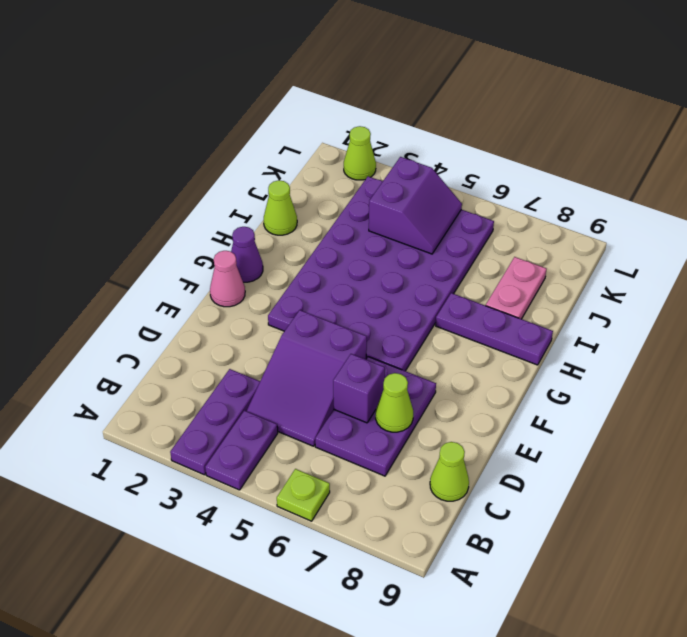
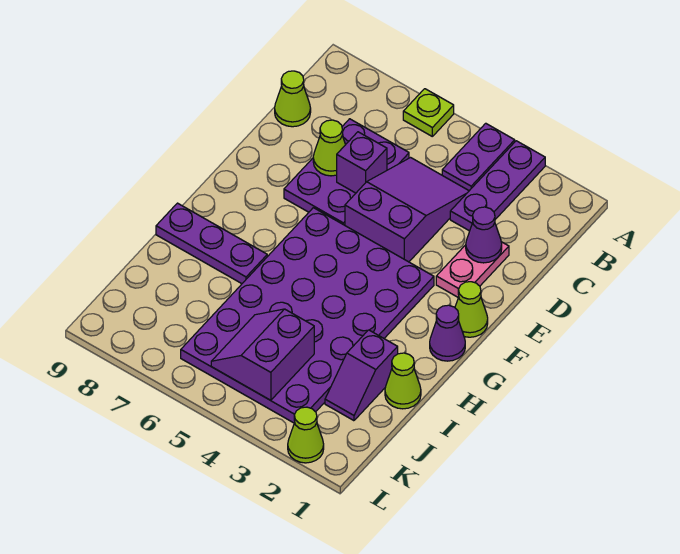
none -> purple 1x1 cone [466,207,502,263]
pink 1x1 cone [210,251,245,307] -> lime 1x1 cone [455,282,488,337]
none -> purple 1x2 slope [325,330,398,421]
pink 1x2 plate [486,257,547,319] -> pink 1x2 plate moved to [436,242,509,297]

